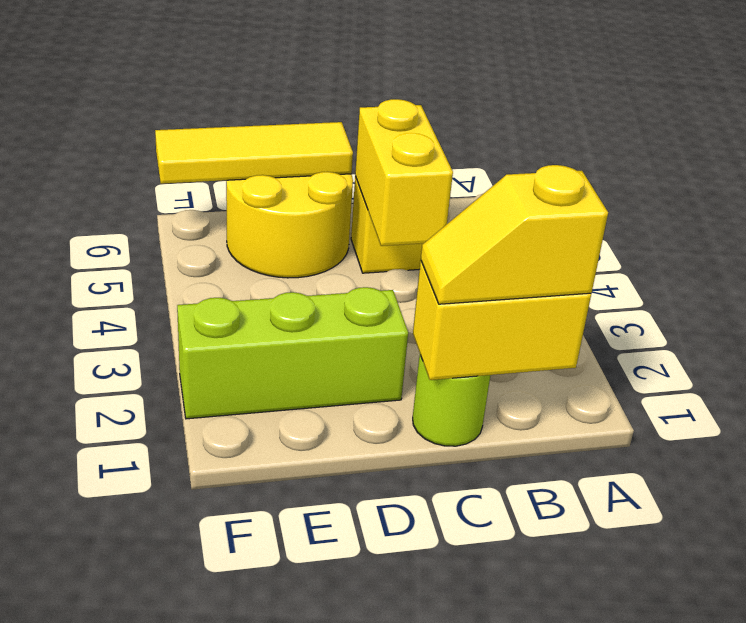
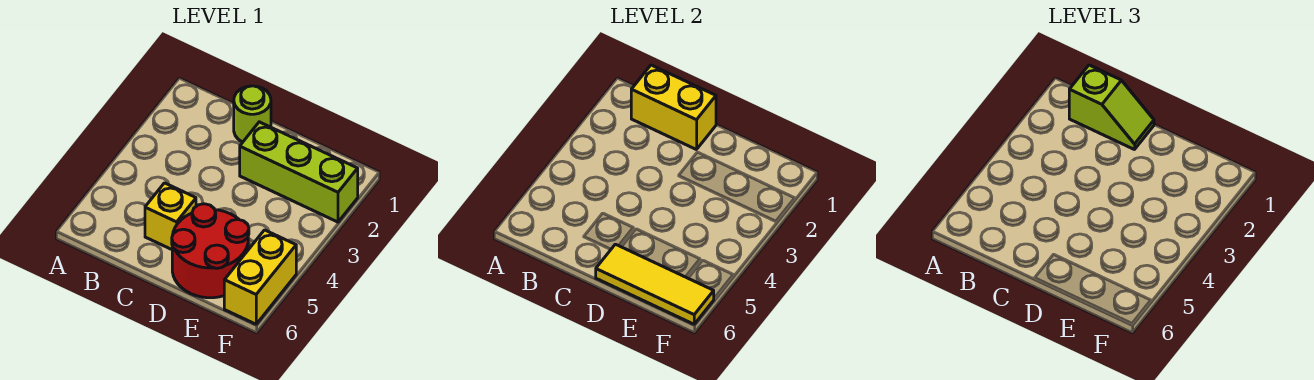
yellow 1x2 slope [421,165,608,304] -> lime 1x2 slope [1069,65,1154,150]
yellow 1x2 brick [355,99,453,246] -> yellow 1x2 brick moved to [224,230,296,324]
yellow 2x2 round brick [226,172,353,278] -> red 2x2 round brick [172,204,249,298]

